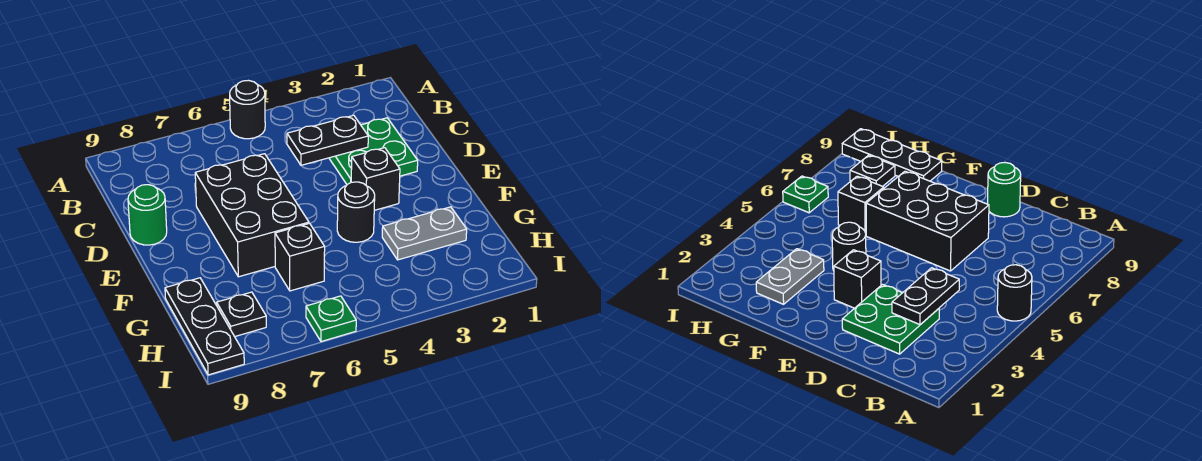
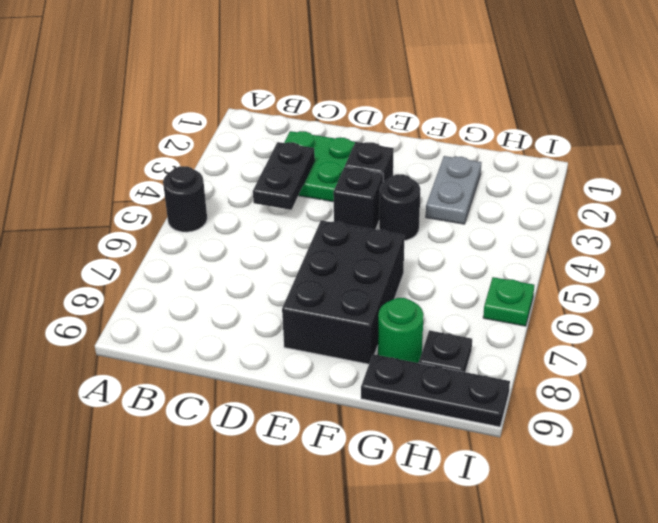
black 2x3 brick [195,154,309,277] -> black 2x3 brick turned to [282,220,405,364]
green 1x1 round brick [128,185,167,245] -> green 1x1 round brick moved to [378,298,424,363]
black 1x1 brick [275,223,325,291] -> black 1x1 brick moved to [333,167,384,230]

